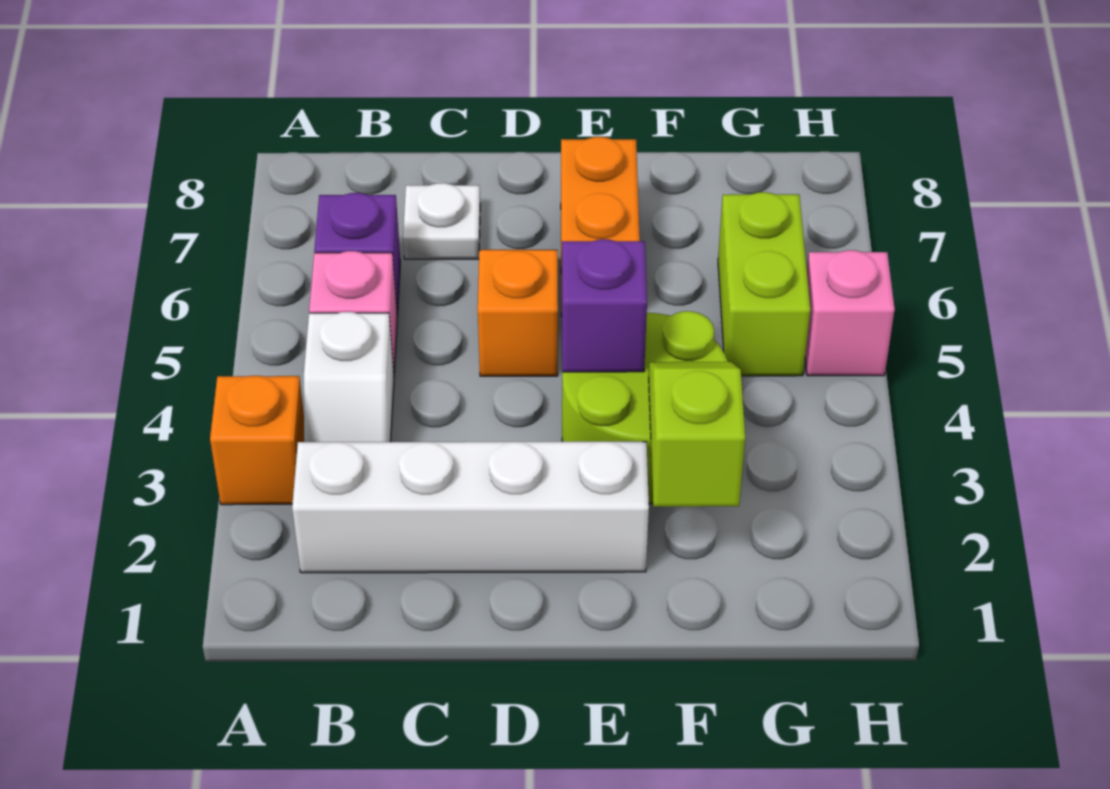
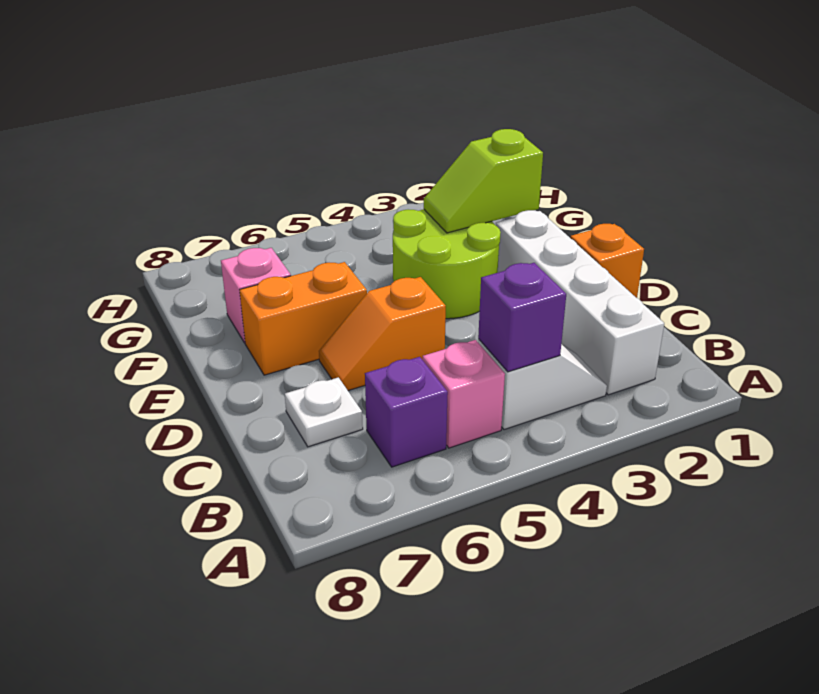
orange 1x1 brick [210,376,304,505] -> orange 1x1 brick moved to [570,224,644,298]
purple 1x1 brick [562,239,647,372] -> purple 1x1 brick moved to [478,263,566,372]
lime 1x2 brick [718,192,810,376] -> none
pink 1x1 brick [805,250,895,376] -> pink 1x1 brick moved to [221,248,291,343]

